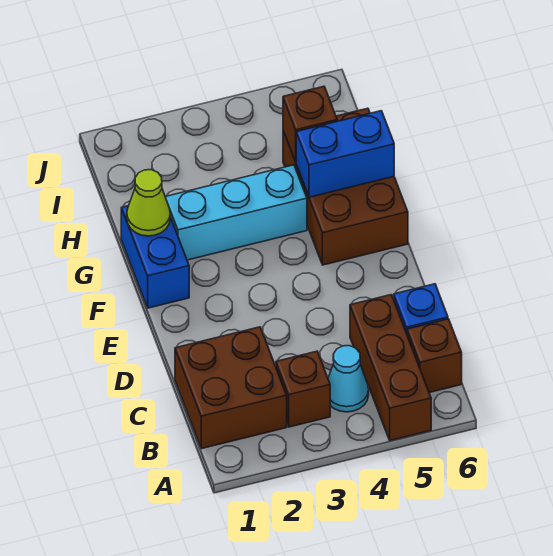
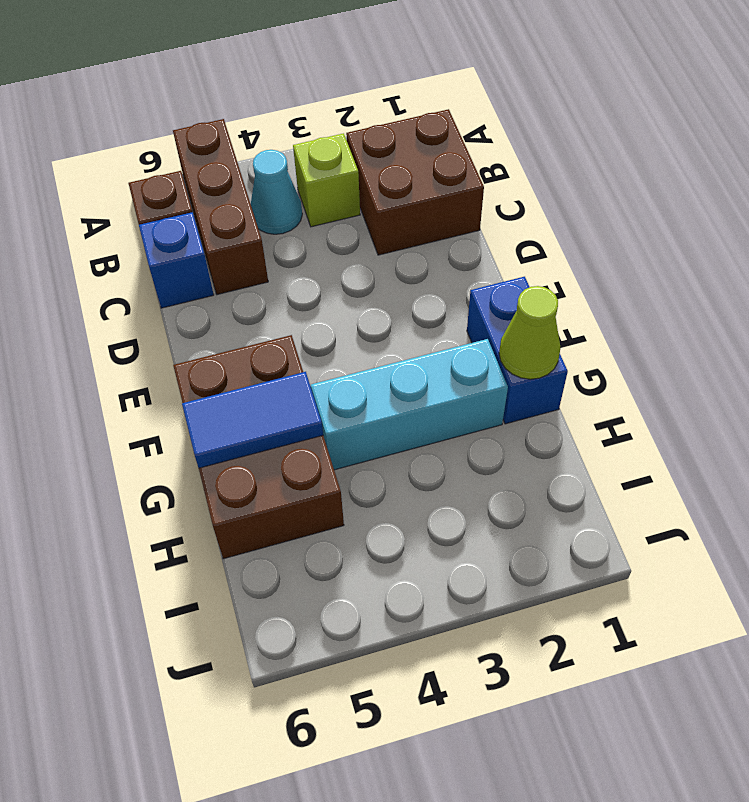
brown 1x1 brick [276,351,330,427] -> lime 1x1 brick [293,133,360,227]
blue 1x2 brick [296,111,394,197] -> blue 1x2 tile [182,372,323,468]
brown 1x1 brick [283,86,337,162] -> none

